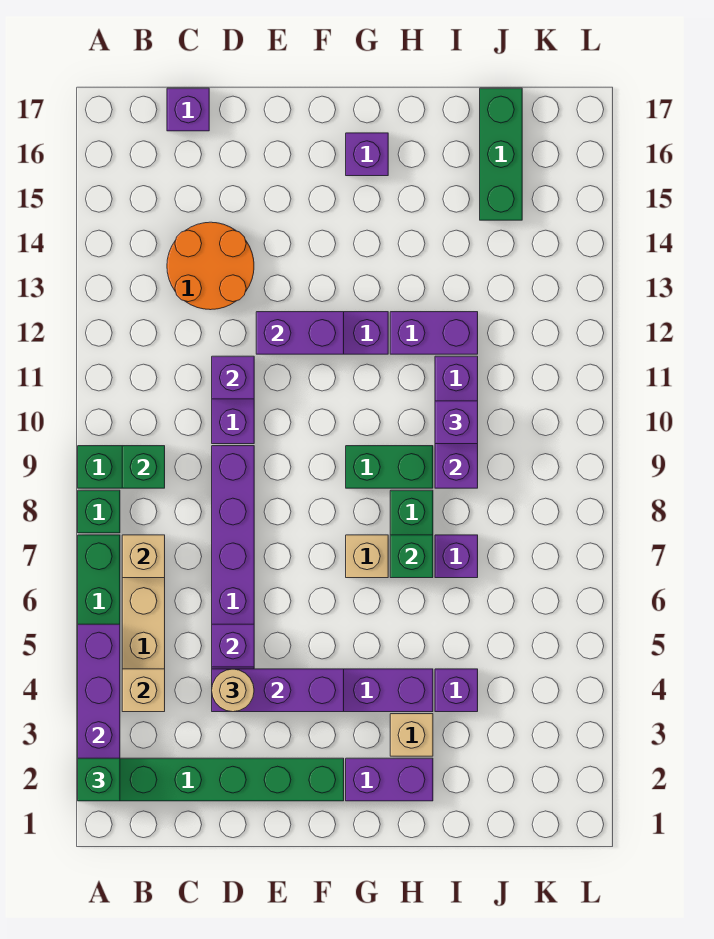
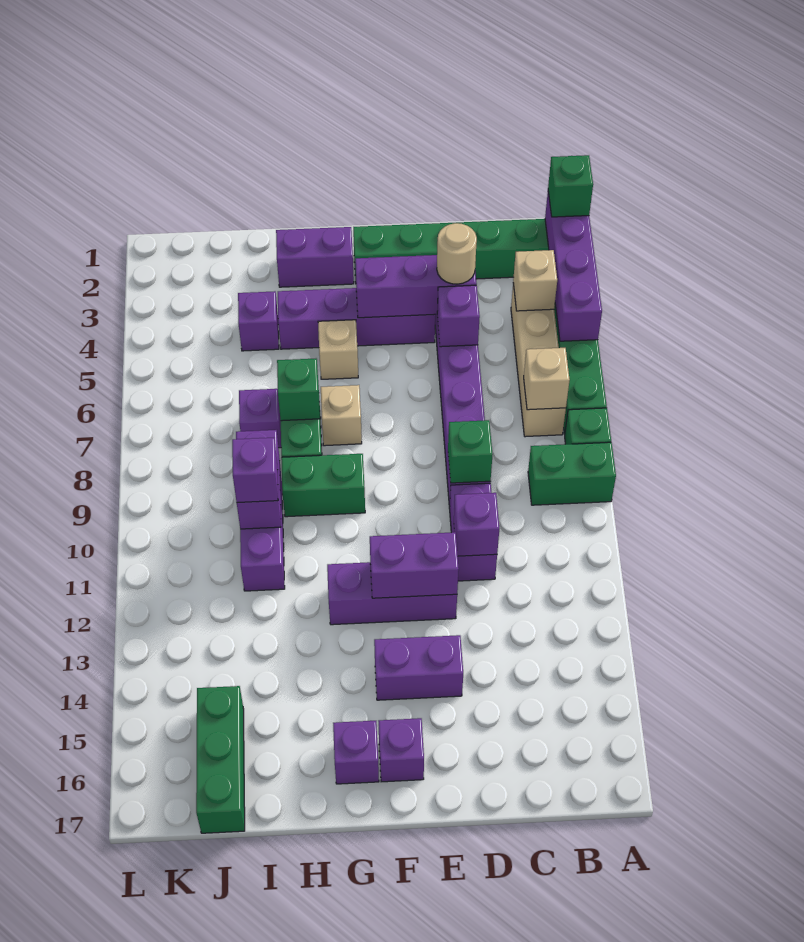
green 1x1 brick [122,446,165,488] -> green 1x1 brick moved to [448,420,493,483]
orange 2x2 round brick [167,222,254,310] -> none
purple 1x1 brick [167,88,209,131] -> purple 1x1 brick moved to [379,718,424,782]
tan 1x1 brick [390,714,433,756] -> tan 1x1 brick moved to [318,320,358,379]
purple 1x2 brick [390,312,478,354] -> purple 1x2 brick moved to [374,635,463,700]

